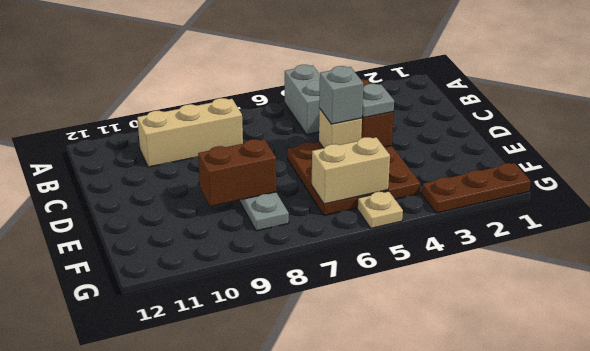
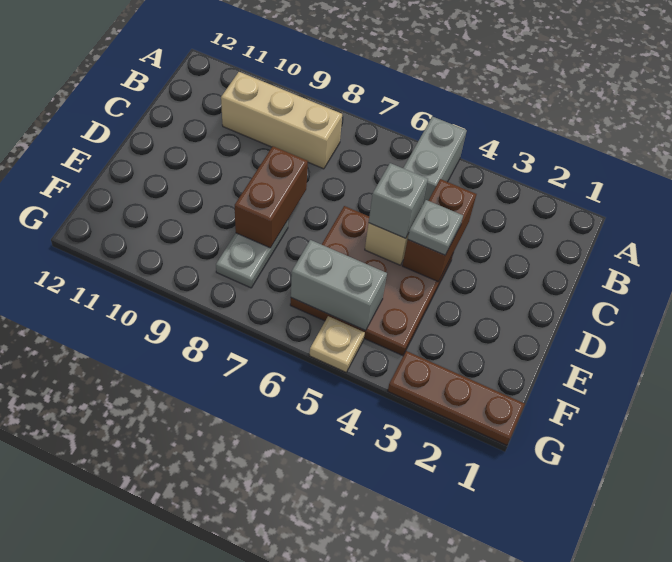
brown 1x2 brick [198,139,276,206] -> brown 1x2 brick turned to [235,146,308,248]
tan 1x2 brick [312,137,390,204] -> grey 1x2 brick [291,240,387,330]

